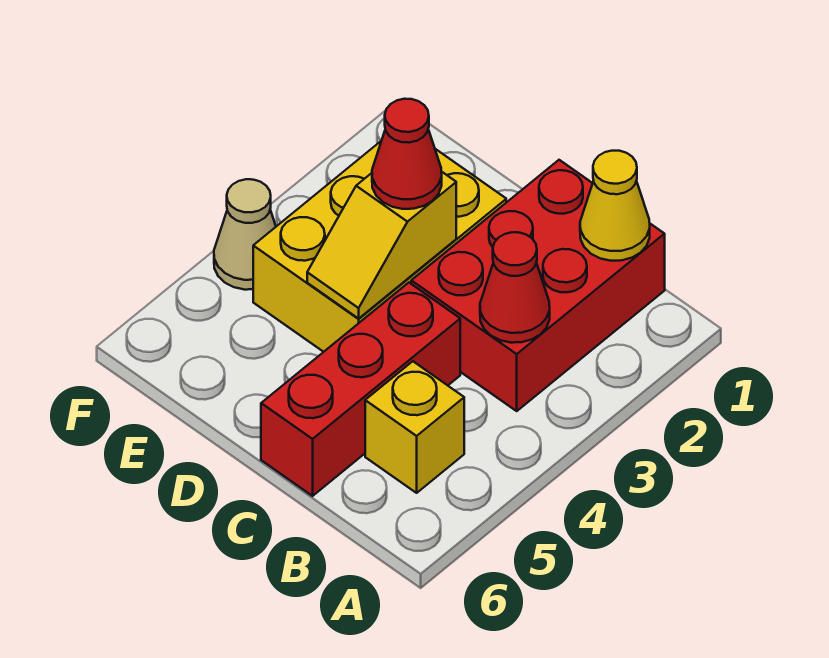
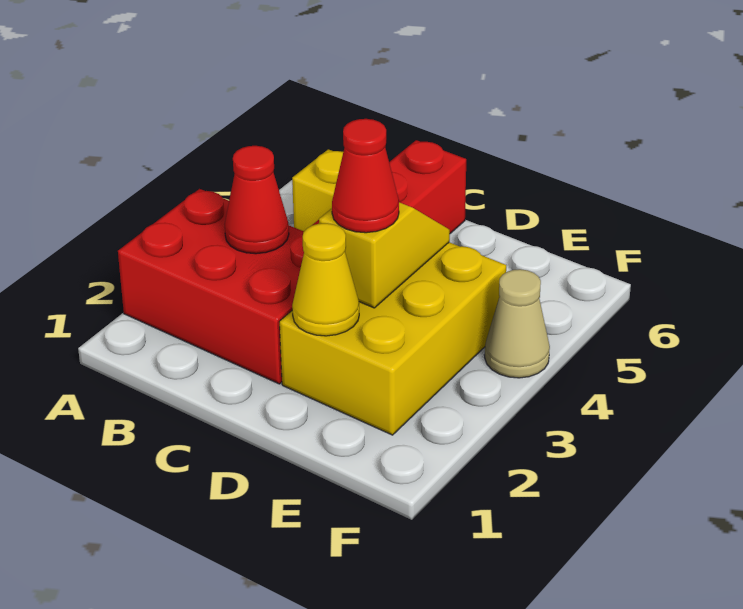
red 2x3 brick [411,160,665,411] -> red 2x3 brick turned to [118,189,304,384]
yellow 1x1 cone [580,151,650,261] -> yellow 1x1 cone moved to [292,223,359,336]

